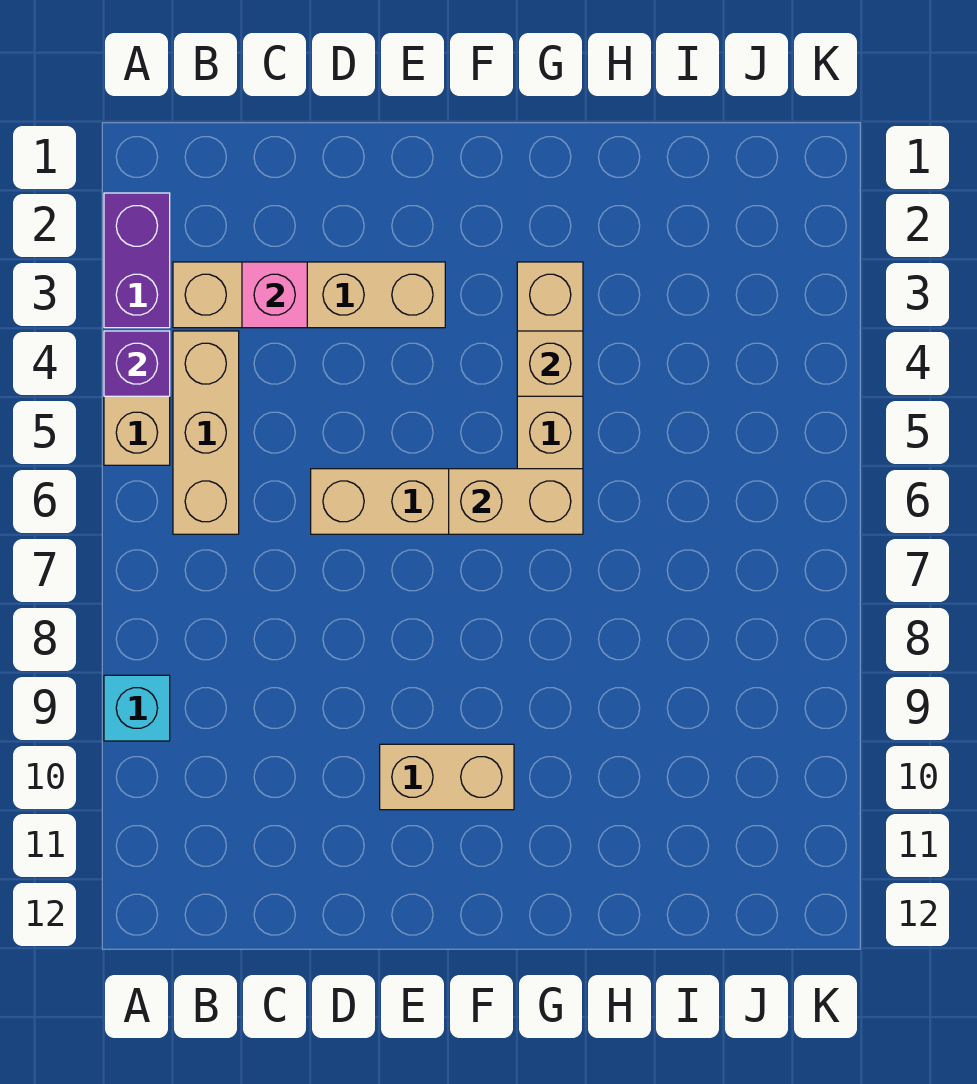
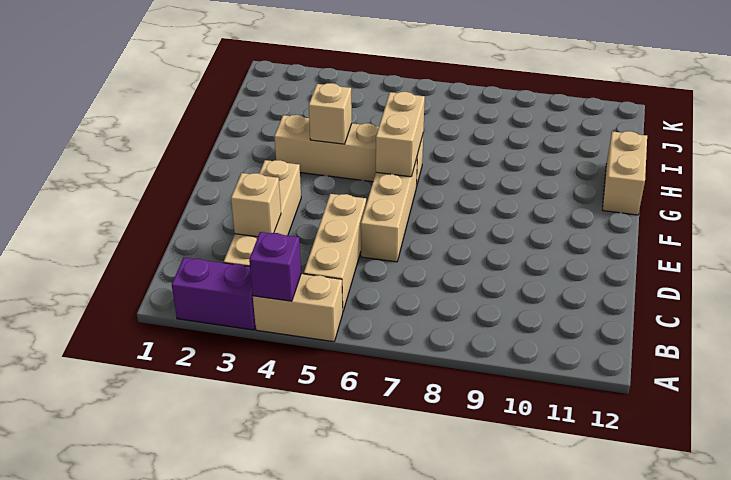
cyan 1x1 brick [104,675,170,741] -> none
tan 1x3 brick [173,331,239,534] -> tan 1x3 brick turned to [304,194,366,311]
pink 1x1 brick [242,262,307,328] -> tan 1x1 brick [231,173,281,237]
tan 1x2 brick [380,744,514,810] -> tan 1x2 brick moved to [603,131,647,215]

